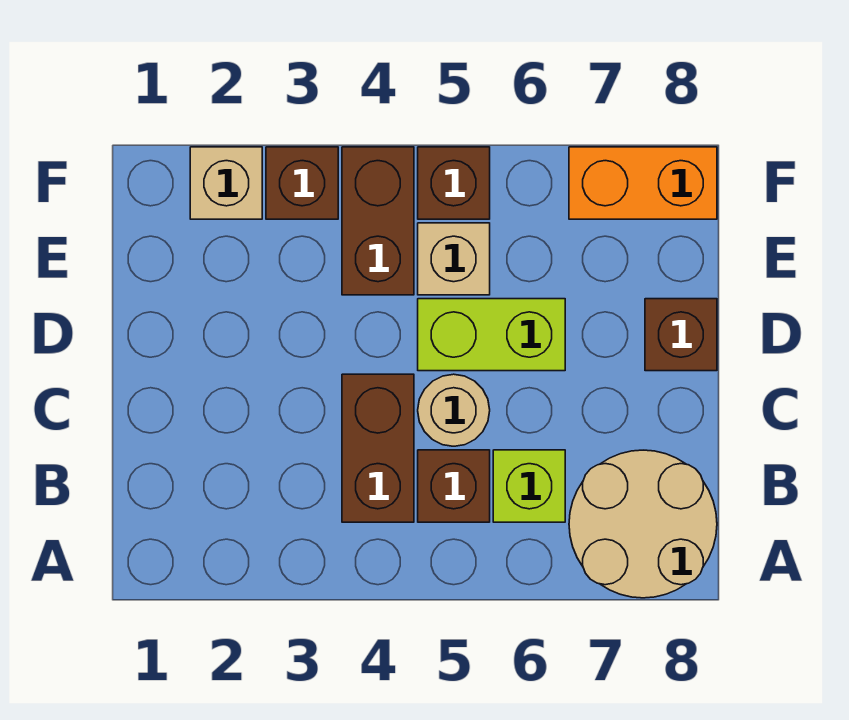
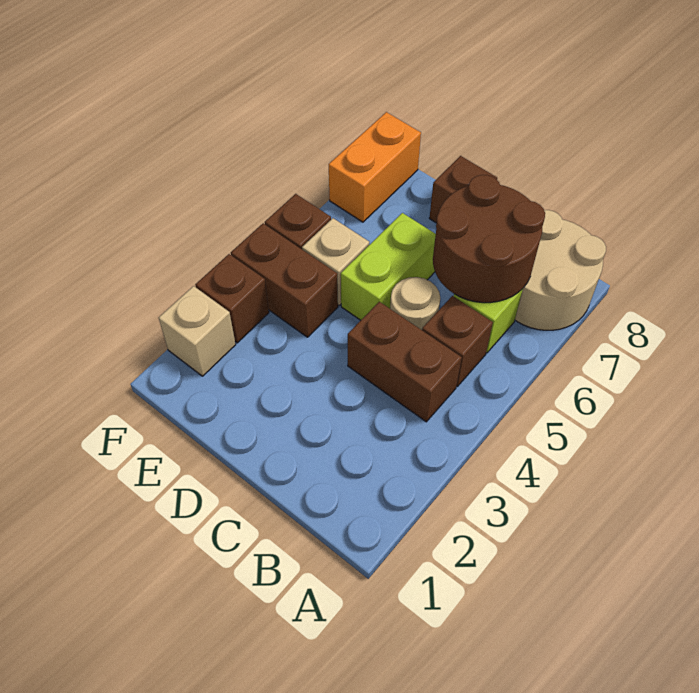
none -> brown 2x2 round brick [433,175,545,303]

